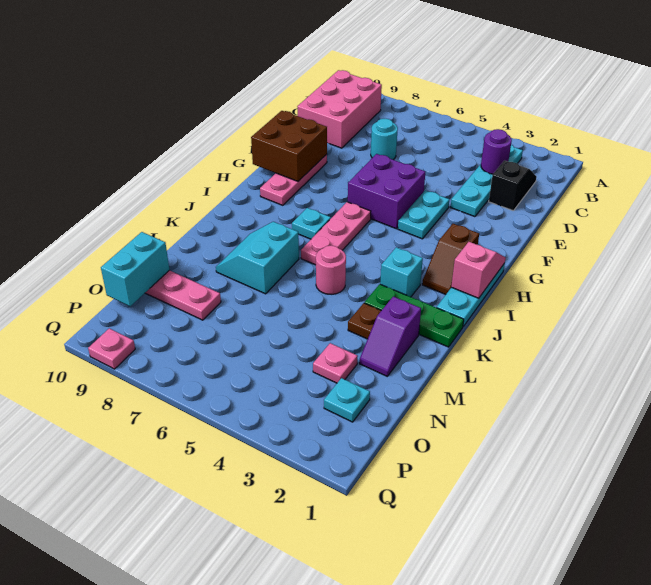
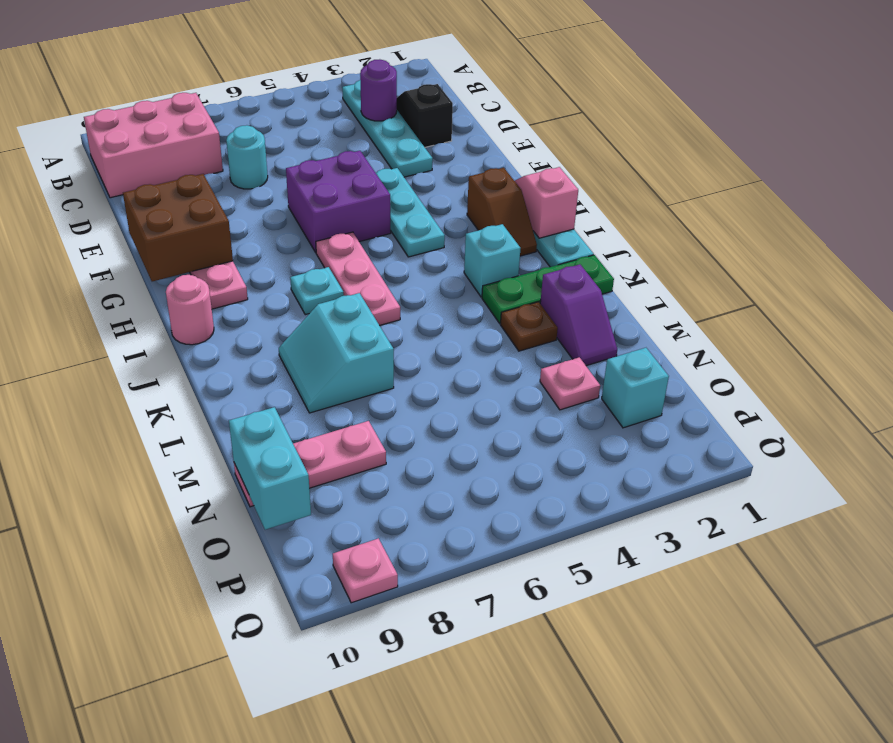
pink 2x3 brick [297,70,382,148] -> pink 2x3 brick turned to [84,93,223,198]
cyan 1x2 plate [398,190,449,239] -> cyan 1x3 plate [376,168,445,257]
pink 1x1 round brick [316,246,346,294] -> pink 1x1 round brick moved to [166,275,214,345]
cyan 1x1 plate [324,378,370,422] -> cyan 1x1 brick [602,348,669,428]

